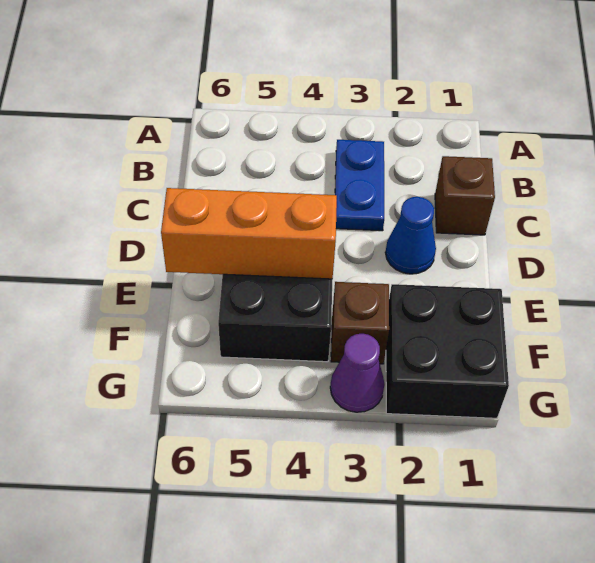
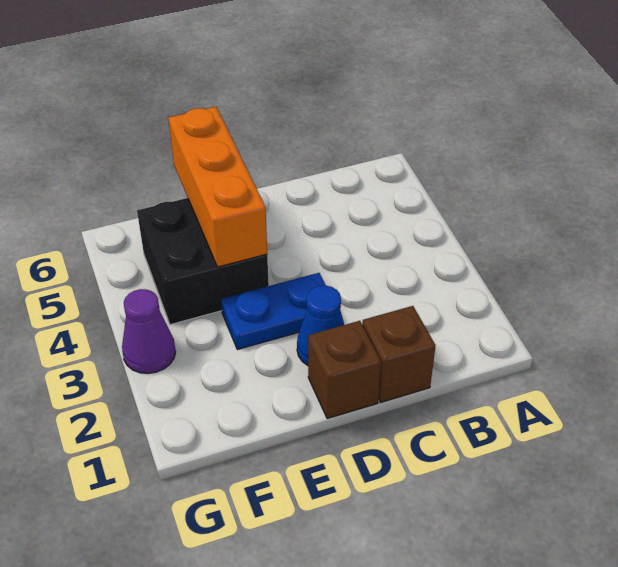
blue 1x2 plate [335,140,384,231] -> blue 1x2 plate moved to [221,273,326,350]
black 2x2 brick [386,284,509,418] -> none
brown 1x1 brick [331,282,389,364] -> brown 1x1 brick moved to [308,321,381,419]

